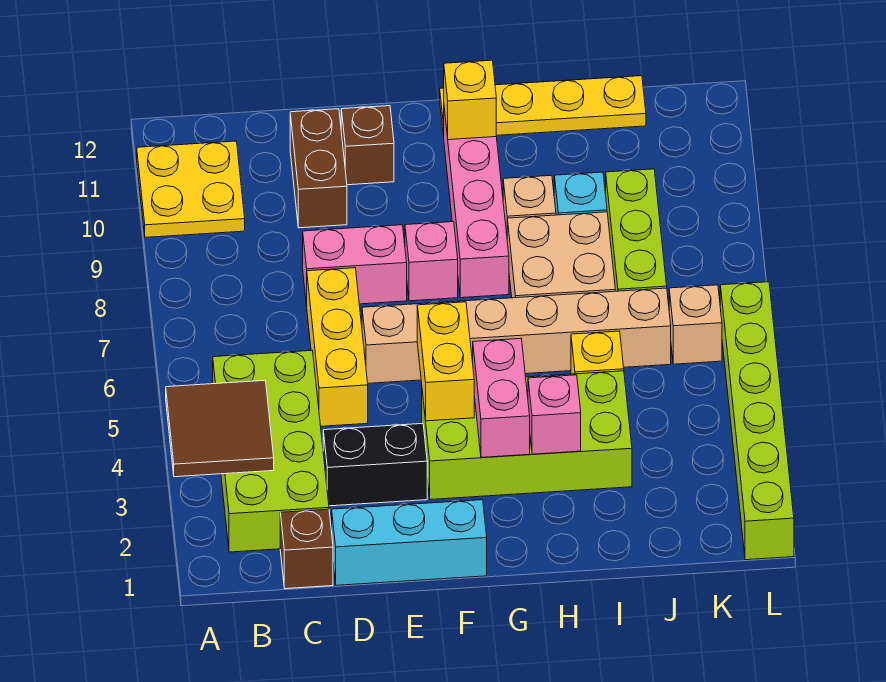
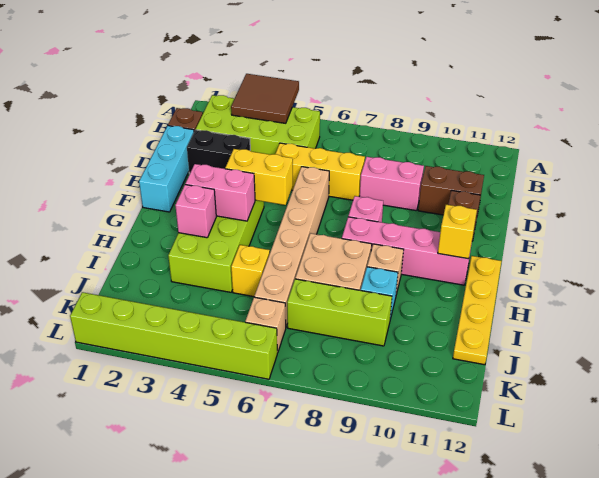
yellow 2x2 plate [137,141,245,237] -> none
black 1x2 brick [323,423,427,506] -> black 1x2 brick turned to [187,130,250,173]
pink 1x2 brick [303,225,407,306] -> pink 1x2 brick turned to [359,157,424,211]

